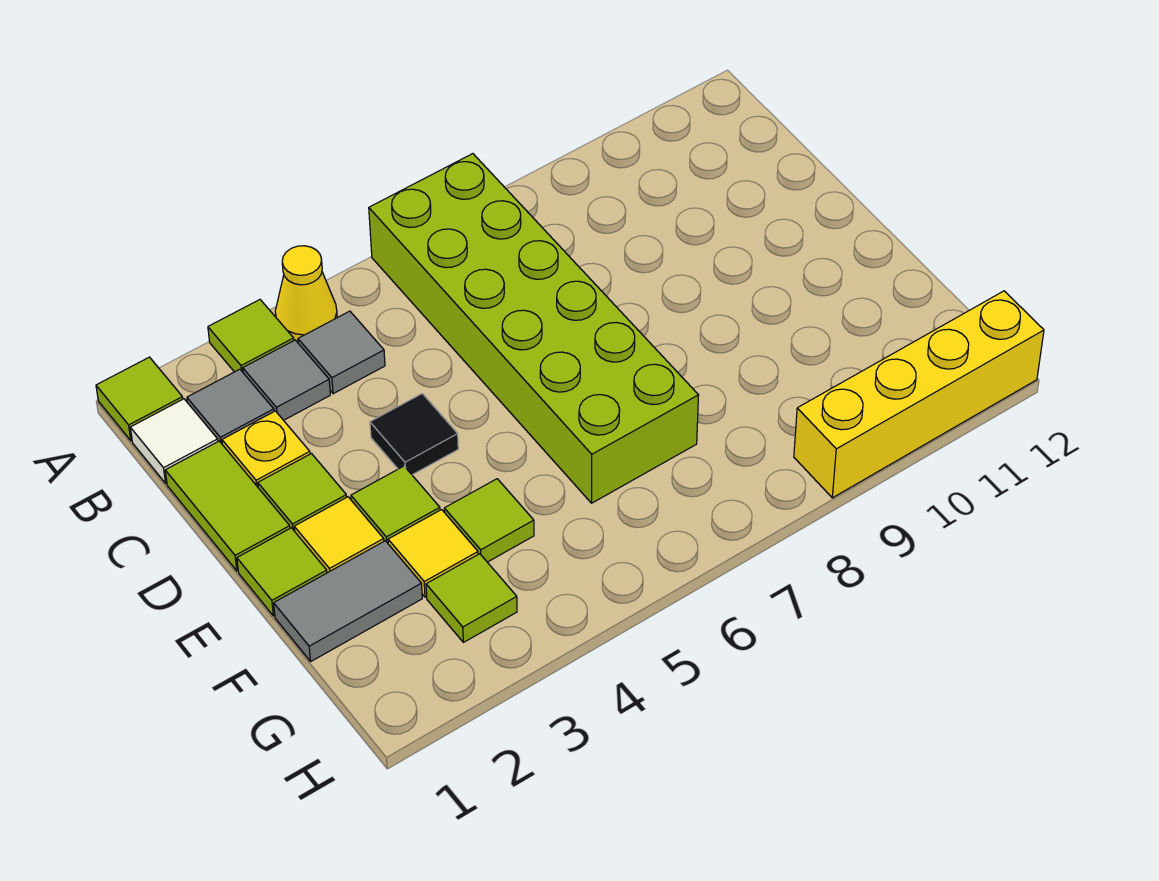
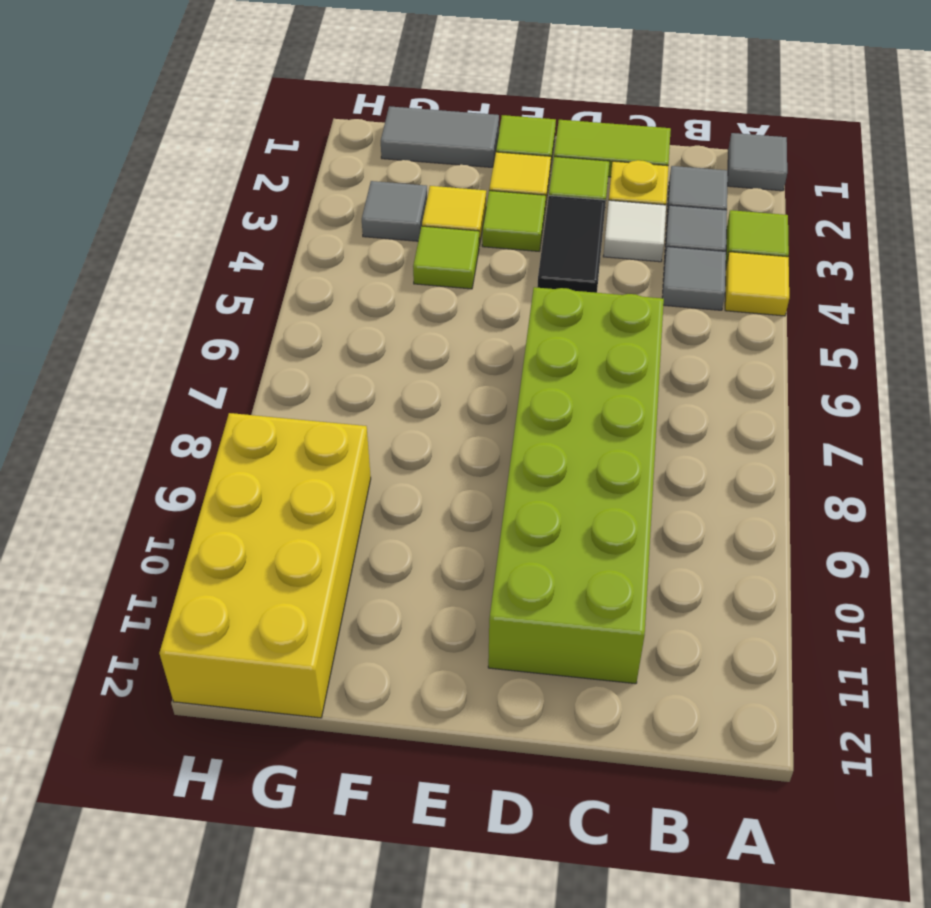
lime 1x1 tile [96,357,183,441] -> grey 1x1 tile [728,133,787,191]
yellow 1x1 cone [275,246,337,342] -> yellow 1x1 tile [725,252,789,316]
lime 2x6 brick [369,154,699,503] -> lime 2x6 brick turned to [488,287,664,684]
white 1x1 tile [130,399,218,483] -> white 1x1 tile moved to [603,200,666,262]
black 1x1 tile [370,394,458,475] -> black 1x2 tile [537,196,606,293]
grey 1x2 tile [274,541,422,661] -> grey 1x2 tile turned to [381,106,499,167]
lime 1x1 tile [426,554,517,642] -> grey 1x1 tile [362,181,427,241]
yellow 1x4 brick [794,291,1044,498] -> yellow 2x4 brick [159,413,371,718]

